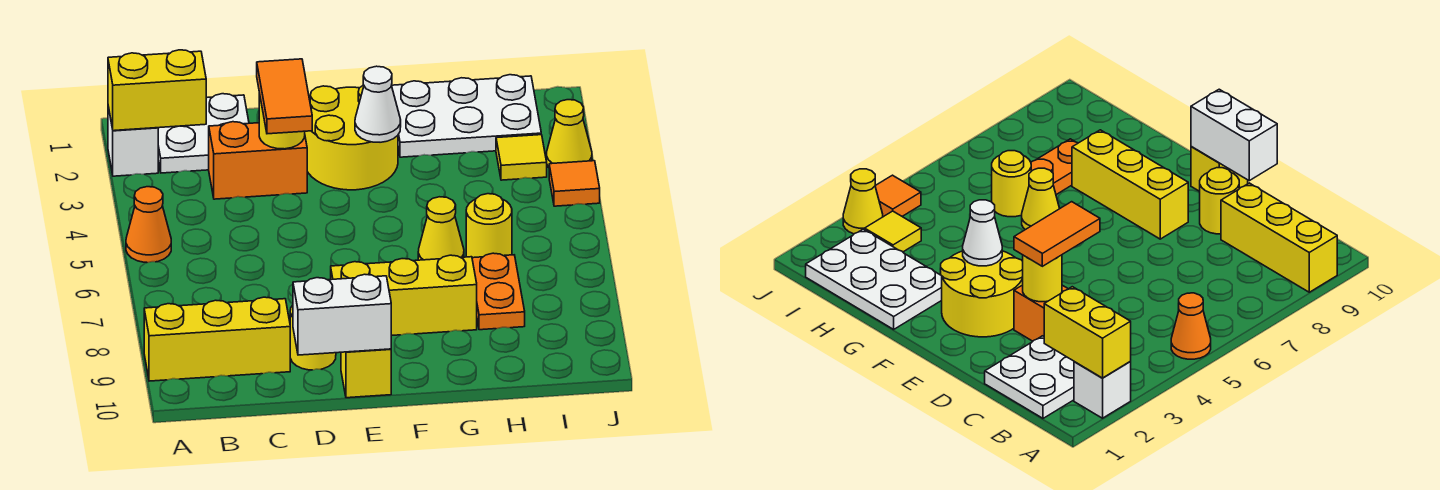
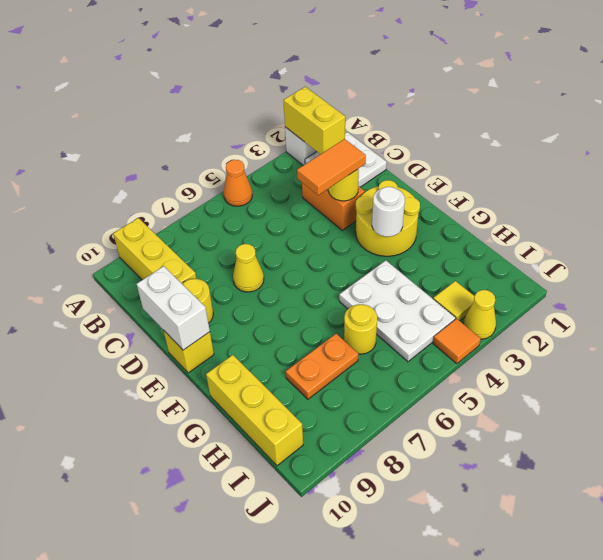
yellow 1x3 brick [331,255,477,336] -> yellow 1x3 brick moved to [206,355,303,466]
white 1x1 cone [355,66,401,142] -> white 1x1 round brick [372,187,405,237]
white 2x3 plate [391,75,541,157] -> white 2x3 plate moved to [339,260,455,362]
yellow 1x1 cone [418,197,464,260] -> yellow 1x1 cone moved to [233,244,264,292]

